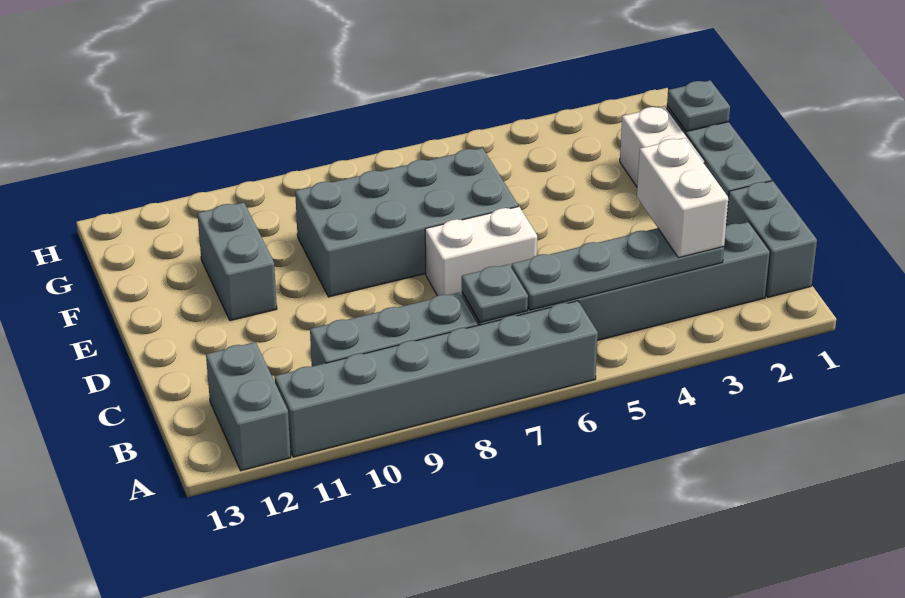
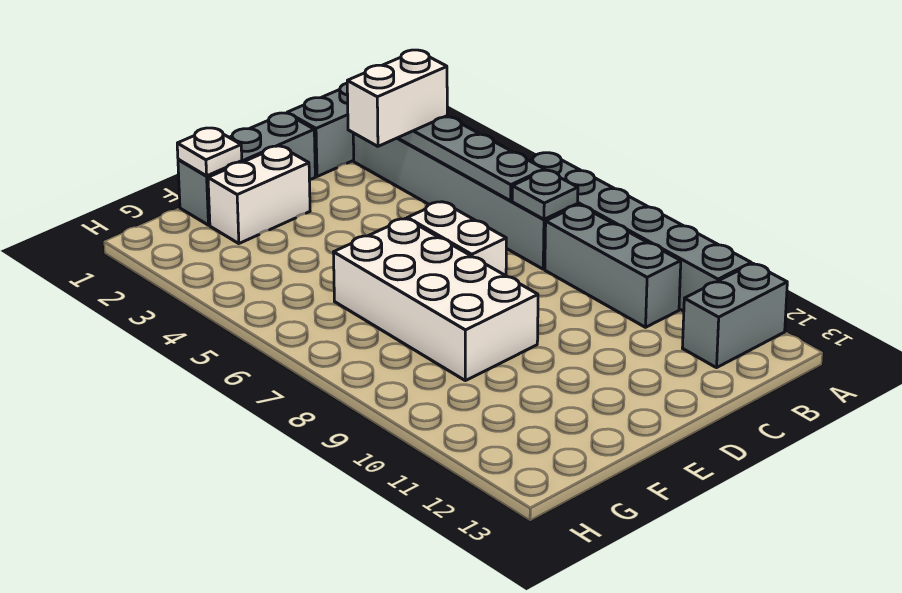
grey 2x4 brick [295,148,518,297] -> white 2x4 brick [334,218,538,381]
grey 1x2 brick [197,202,277,321] -> none
grey 1x1 plate [667,80,730,131] -> white 1x1 plate [177,128,242,176]

